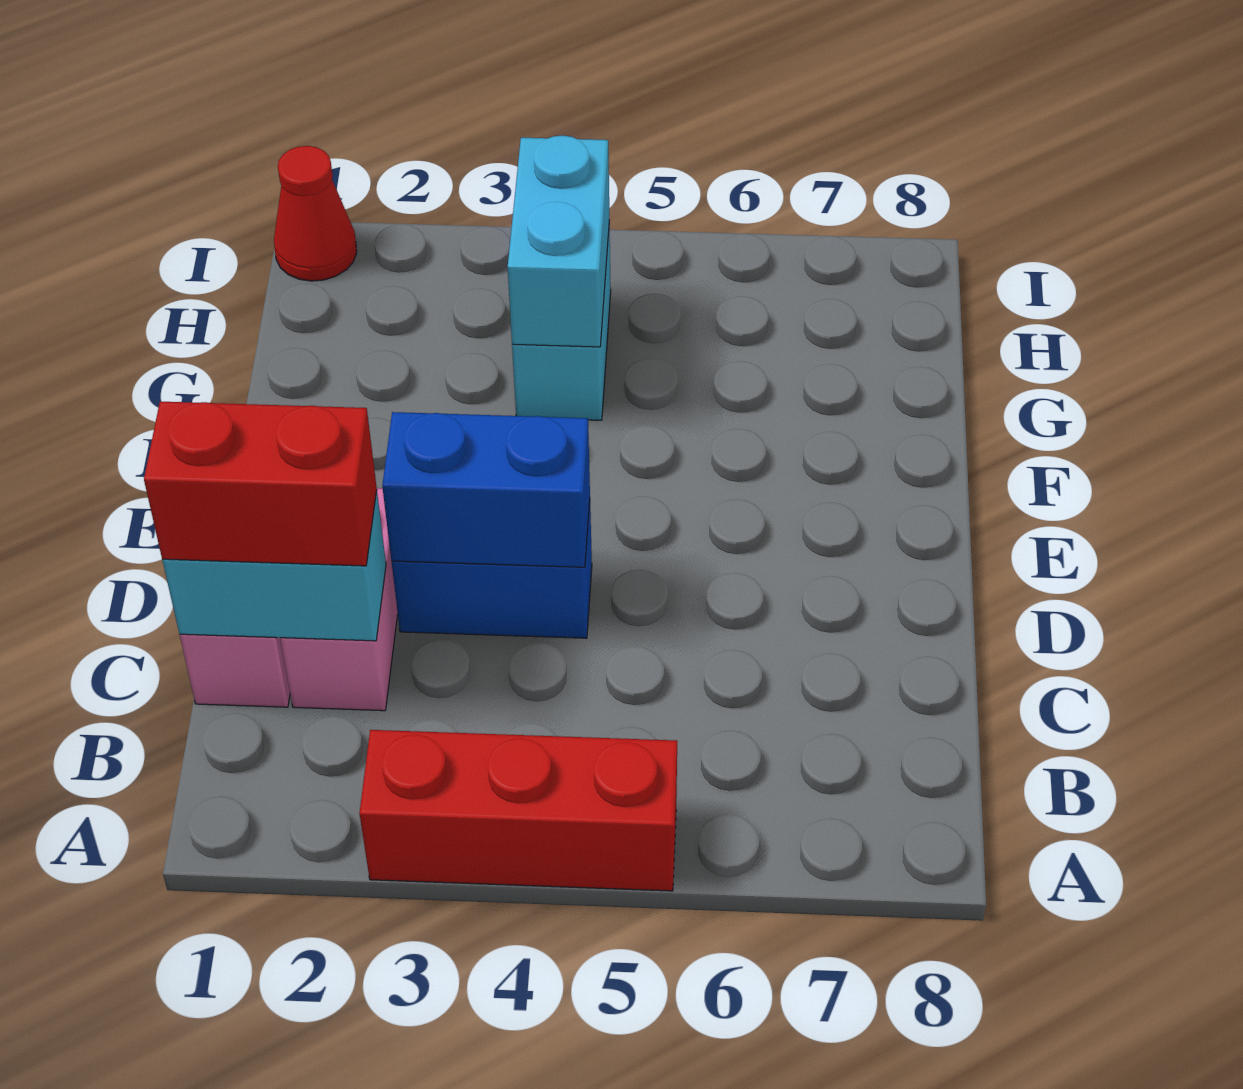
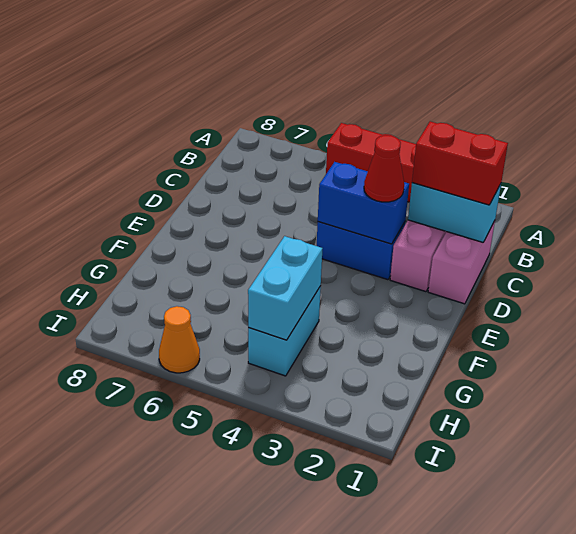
red 1x1 cone [274,146,357,281] -> red 1x1 cone moved to [364,135,404,202]
none -> orange 1x1 cone [159,306,200,373]

